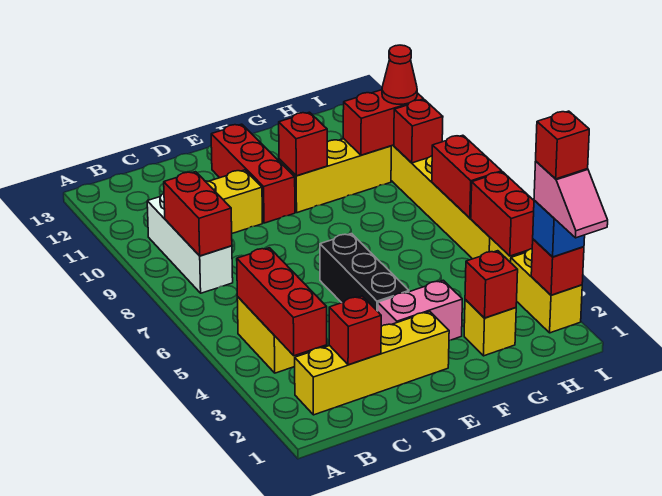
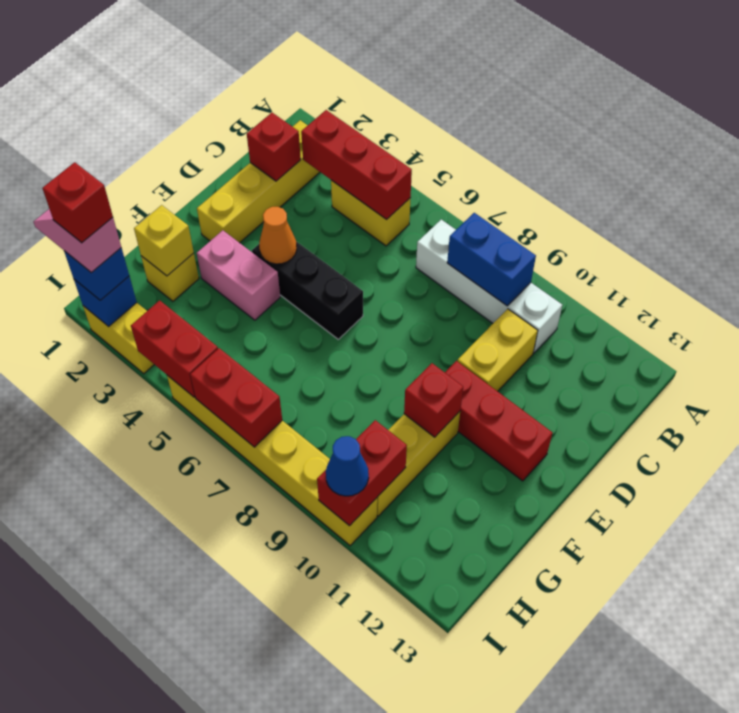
white 1x3 brick [147,194,233,293] -> white 1x4 brick [416,220,562,353]
red 1x2 brick [164,172,232,256] -> blue 1x2 brick [447,213,536,306]
pink 1x2 brick [378,280,462,341] -> pink 1x2 brick turned to [197,230,280,320]
none -> orange 1x1 cone [259,207,297,264]
red 1x1 brick [465,251,518,318] -> yellow 1x1 brick [134,205,194,276]
red 1x1 brick [531,239,584,295] -> blue 1x1 brick [74,276,137,327]
red 1x1 brick [394,100,443,163] -> none
red 1x1 cone [382,45,417,104] -> blue 1x1 cone [326,436,369,496]

